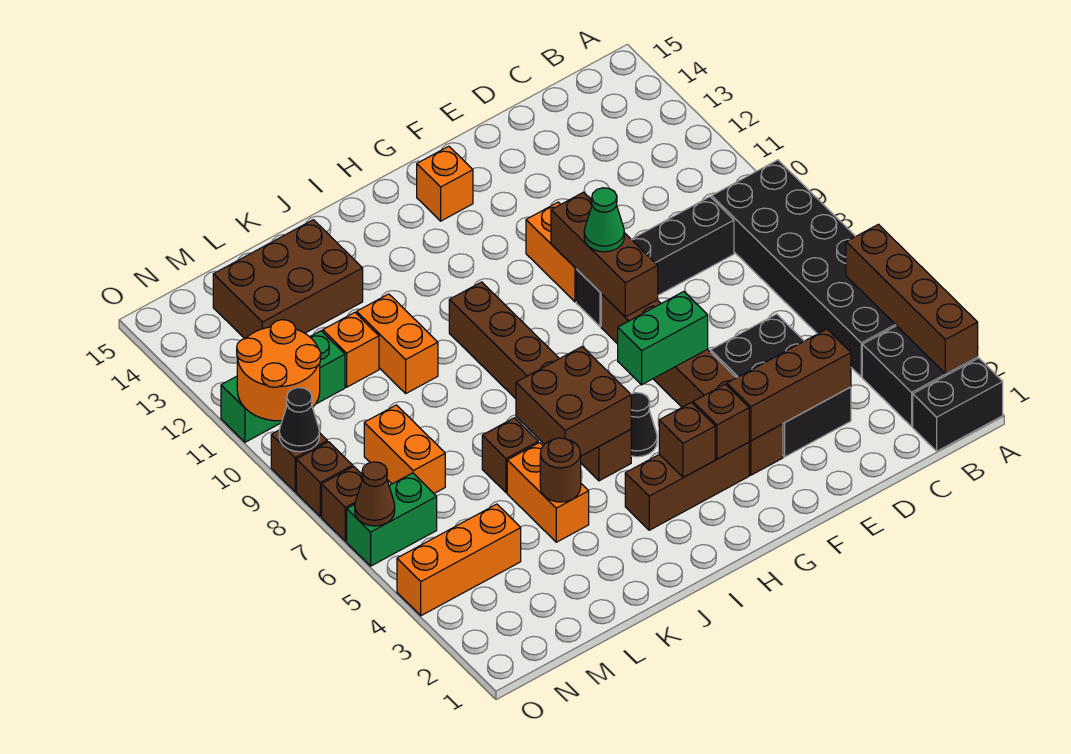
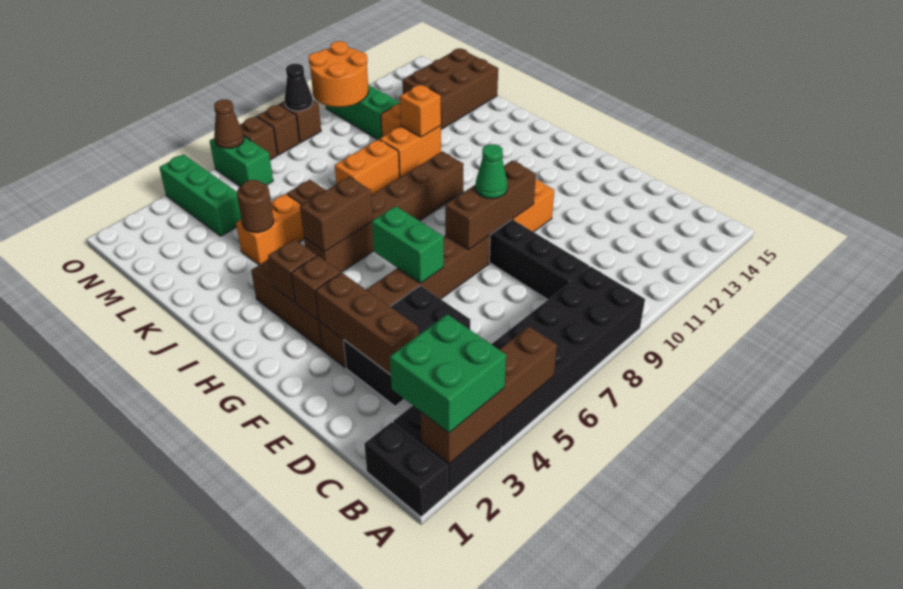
none -> green 2x2 brick [390,314,506,433]
orange 1x1 brick [417,146,473,221] -> orange 1x1 brick moved to [400,85,441,137]
black 1x1 cone [631,393,657,457] -> none
brown 2x2 brick [516,347,631,456] -> brown 1x2 brick [300,177,373,251]
brown 2x3 brick [213,220,363,339] -> brown 2x3 brick turned to [402,48,498,129]
orange 1x3 brick [397,504,521,616] -> green 1x3 brick [159,154,241,236]
orange 1x2 brick [364,405,445,493] -> orange 1x2 brick moved to [335,139,400,195]

